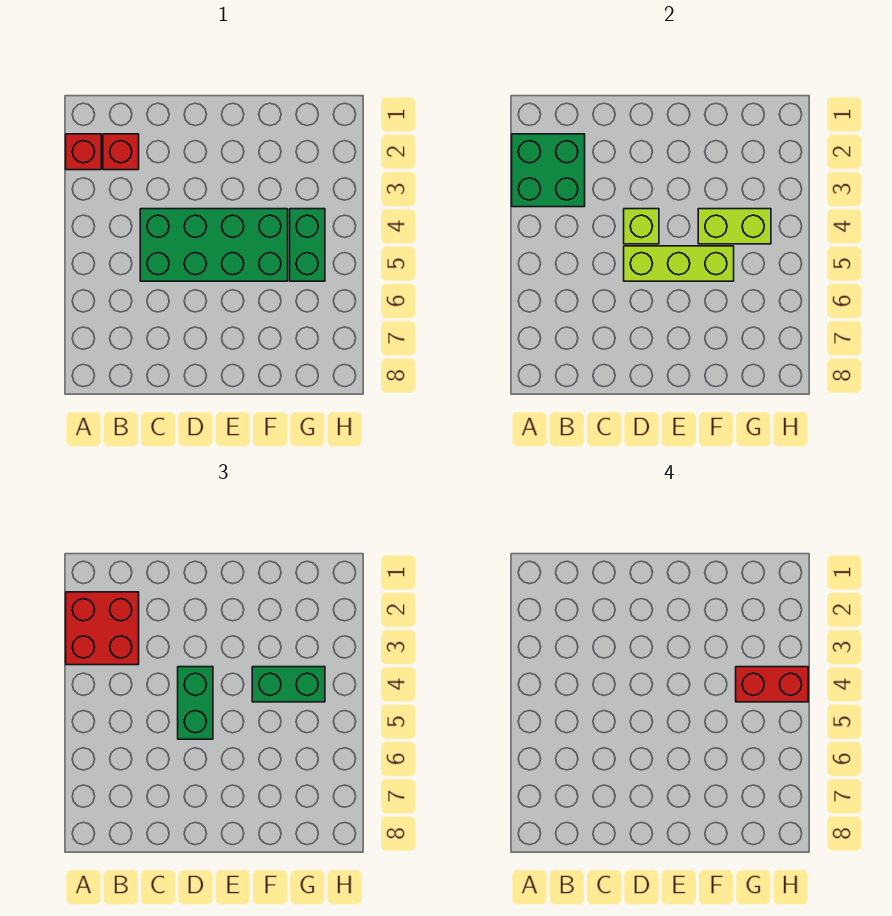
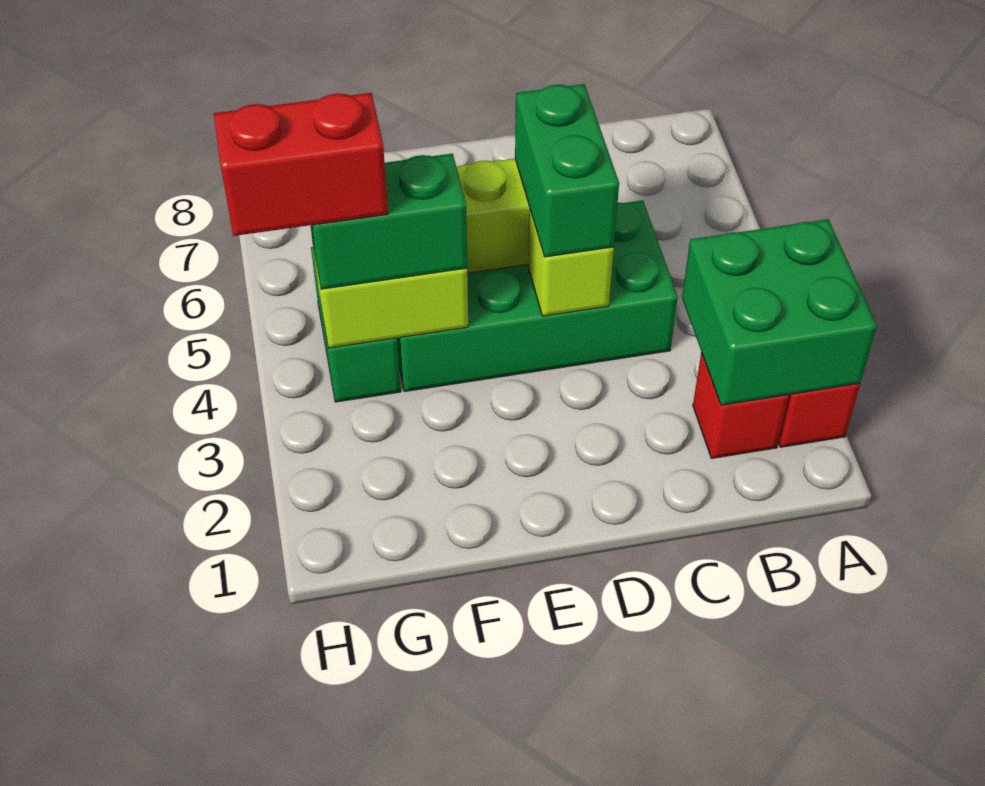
red 2x2 brick [66,592,139,665] -> none

